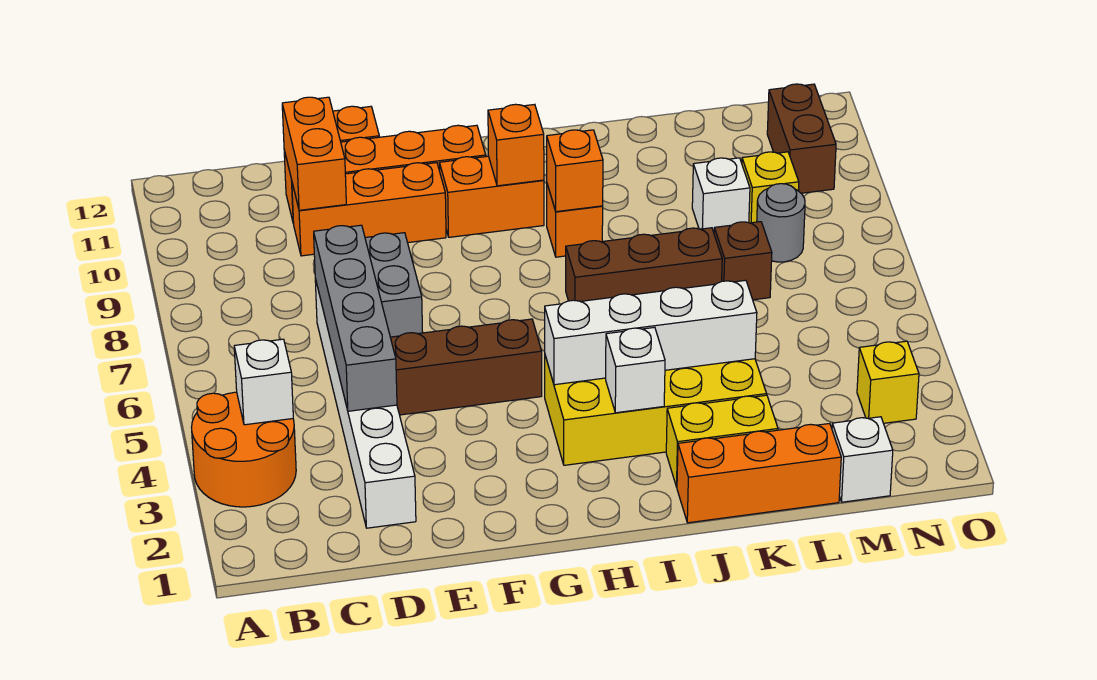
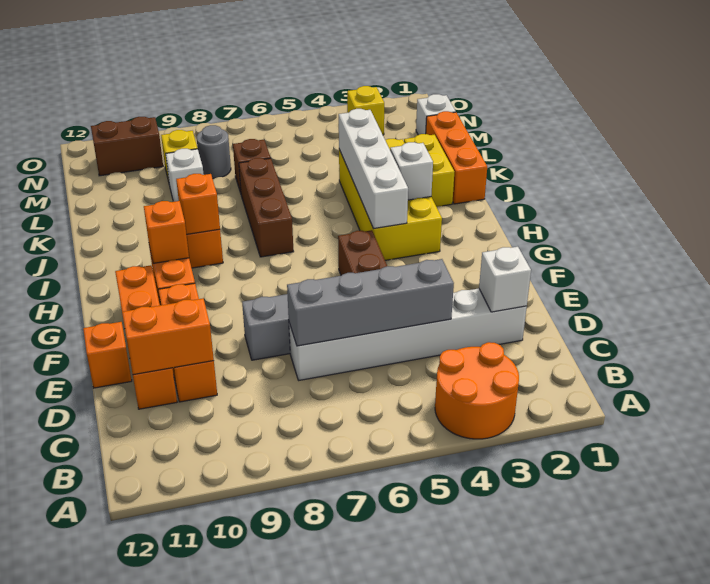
white 1x1 brick [234,339,293,425] -> white 1x1 brick moved to [479,247,531,312]

